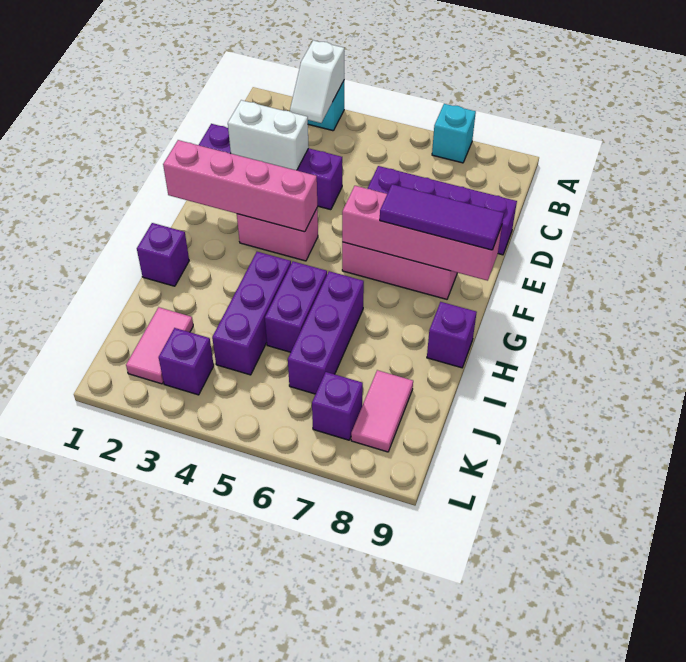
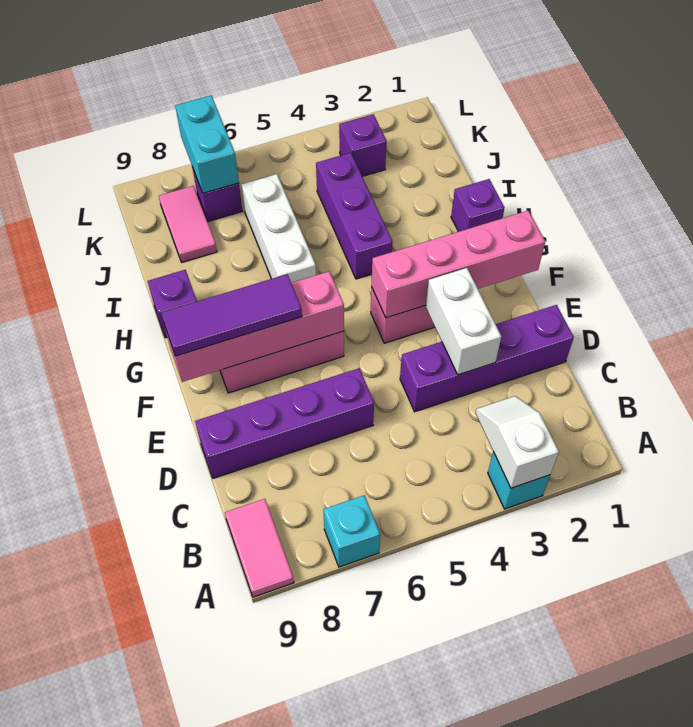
white 1x2 brick [228,100,309,170] -> white 1x2 brick turned to [426,268,501,375]
purple 1x2 brick [265,261,327,352] -> none
purple 1x3 brick [288,271,364,394] -> white 1x3 brick [241,174,316,283]
pink 1x2 tile [126,307,193,384] -> pink 1x2 tile moved to [225,499,294,597]
none -> cyan 1x2 brick [175,96,239,193]

